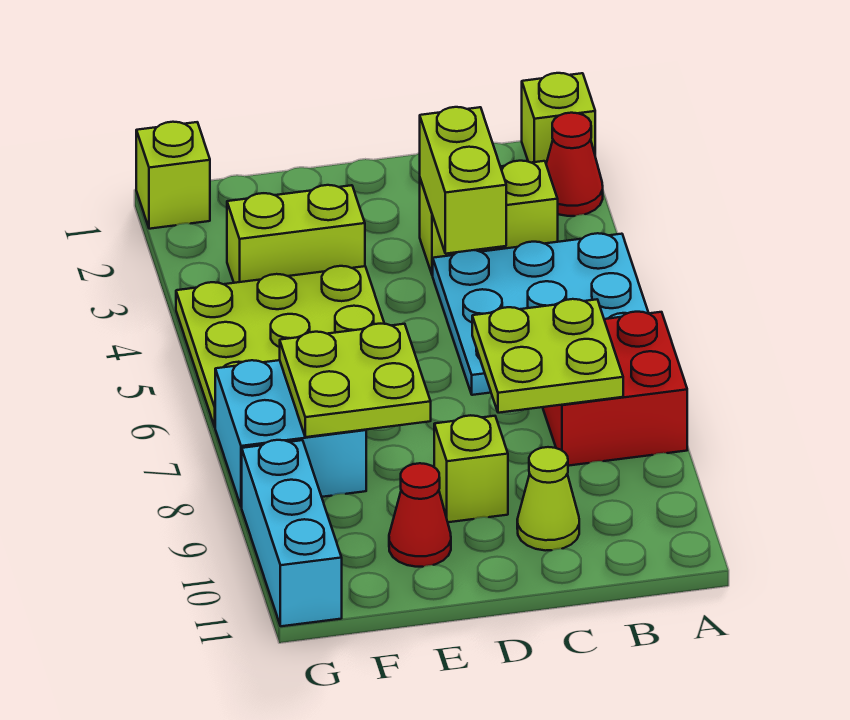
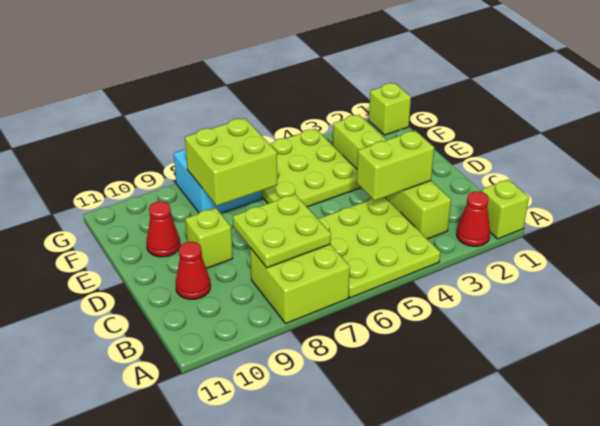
cyan 3x3 plate [433,233,648,395] -> lime 3x3 plate [317,197,440,298]
red 2x2 brick [543,312,687,466] -> lime 2x2 brick [250,245,350,323]
lime 1x1 cone [517,447,579,551] -> red 1x1 cone [175,242,211,299]
lime 2x2 plate [280,324,431,437] -> lime 2x2 brick [185,118,277,206]
cyan 1x3 brick [242,440,342,626] -> none

